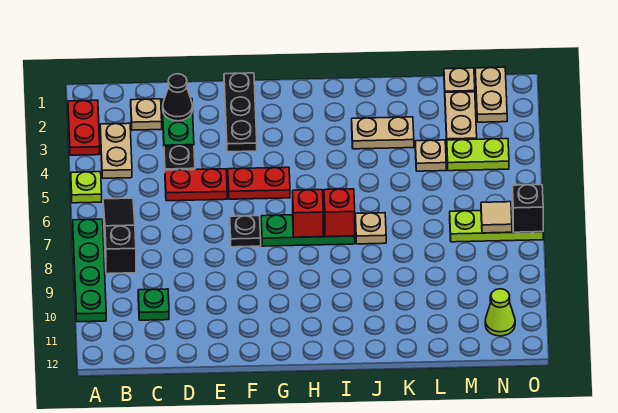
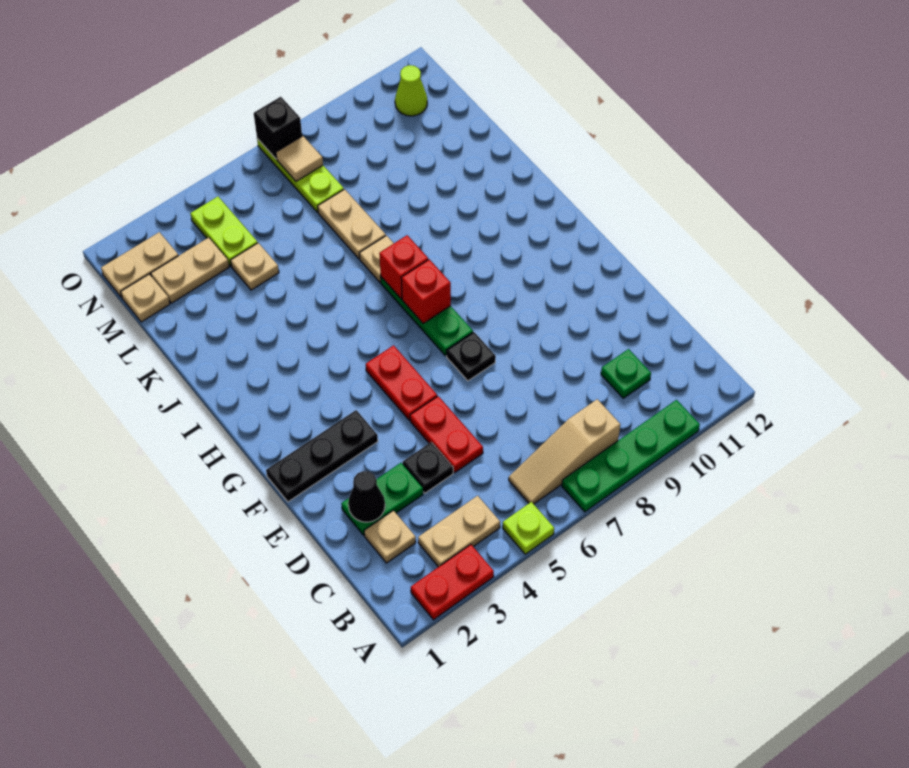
black 1x3 slope [103,198,136,274] -> tan 1x3 slope [509,399,620,504]
tan 1x2 plate [352,117,414,149] -> tan 1x2 plate moved to [318,189,386,259]

